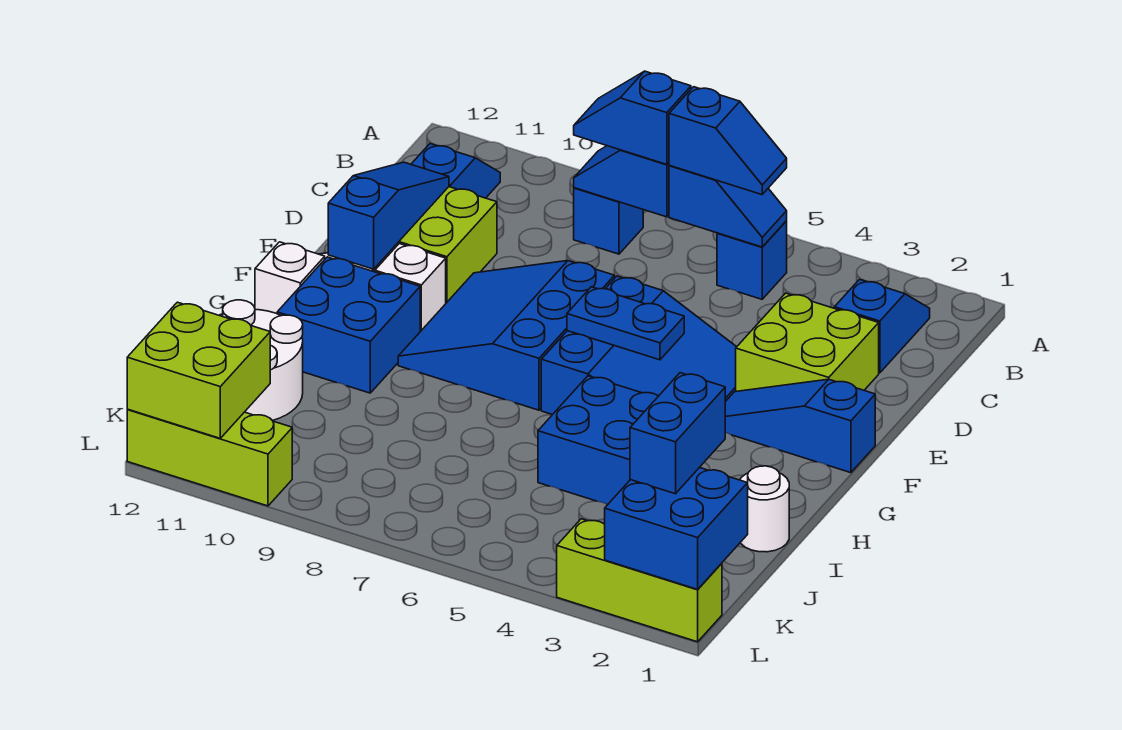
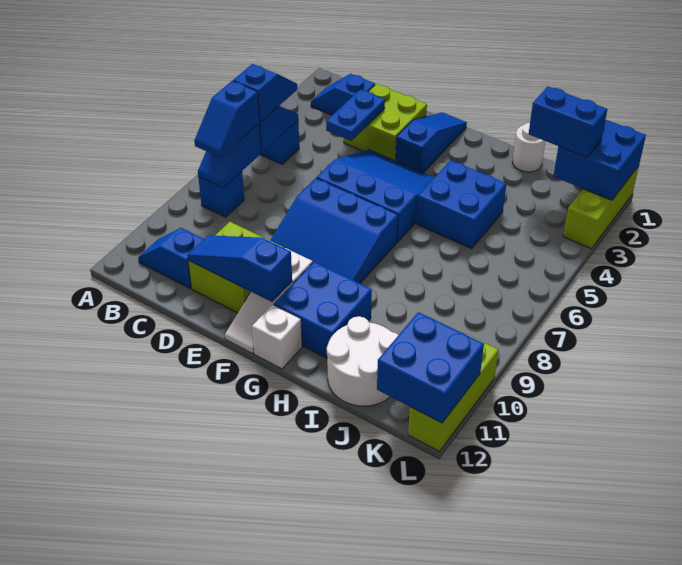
blue 1x3 slope [725,379,875,473] -> blue 1x3 slope turned to [396,112,467,173]
blue 1x2 plate [567,287,684,360] -> blue 1x2 plate moved to [326,90,385,141]
lime 2x2 brick [127,302,270,438] -> blue 2x2 brick [377,312,484,423]

